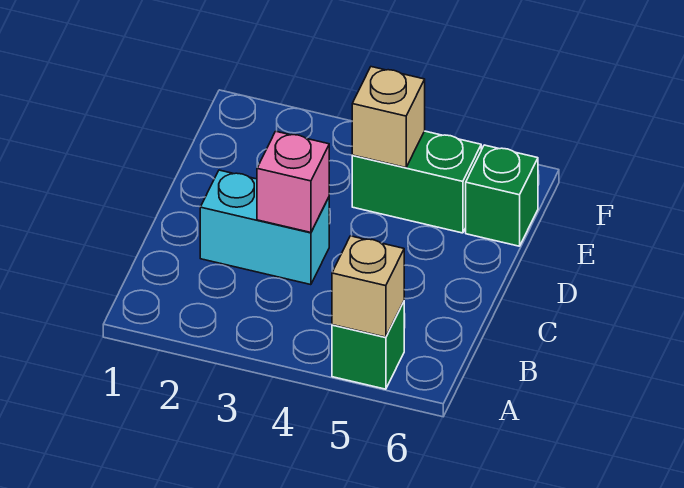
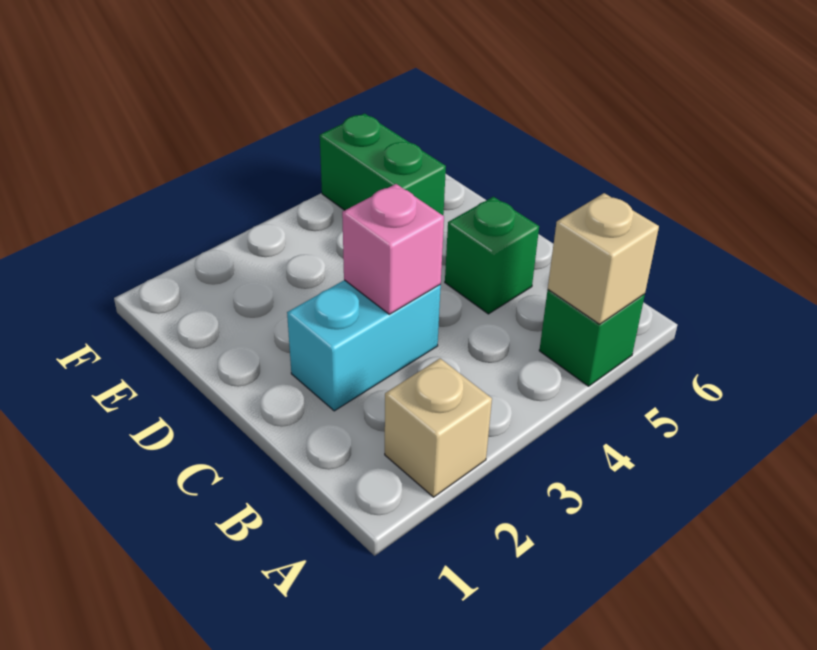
green 1x2 brick [352,131,481,233] -> green 1x2 brick turned to [320,113,446,215]
tan 1x1 brick [352,67,425,168] -> tan 1x1 brick moved to [385,359,492,497]
green 1x1 brick [466,145,538,246] -> green 1x1 brick moved to [445,197,539,314]

